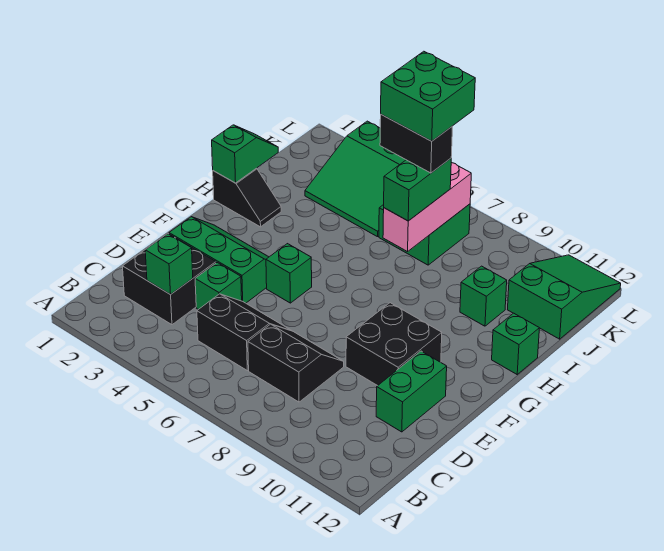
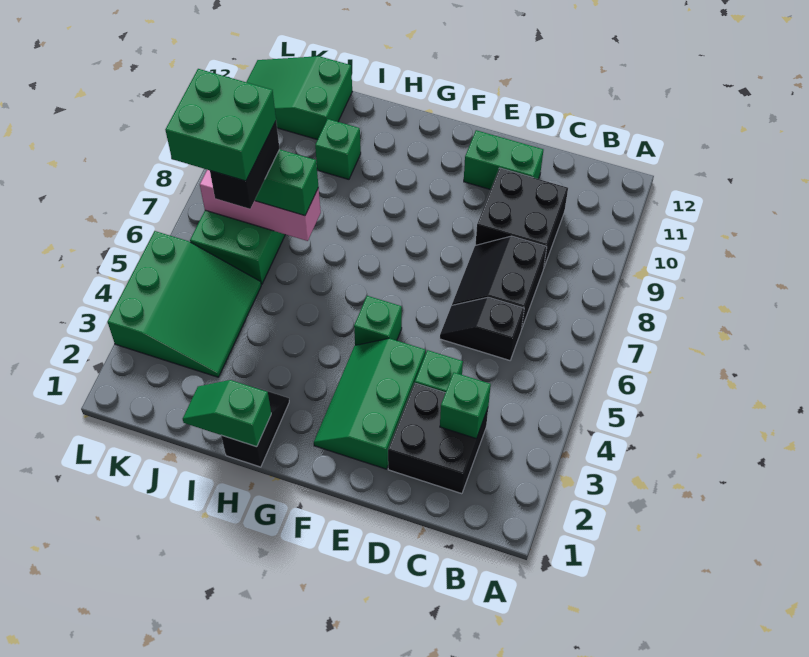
black 2x2 slope [197,294,291,371] -> black 1x2 slope [440,297,524,360]
black 2x2 brick [346,303,442,386] -> black 2x2 brick moved to [476,168,568,267]
green 1x1 brick [492,313,539,374] -> none

